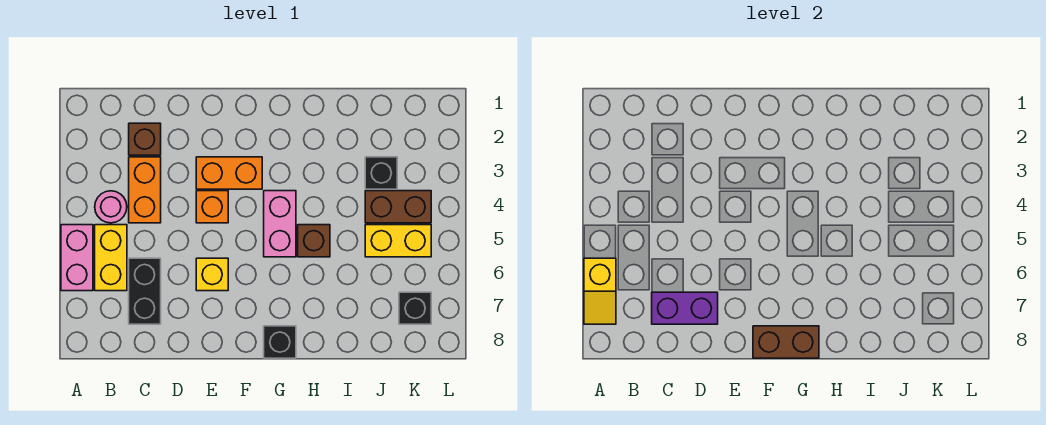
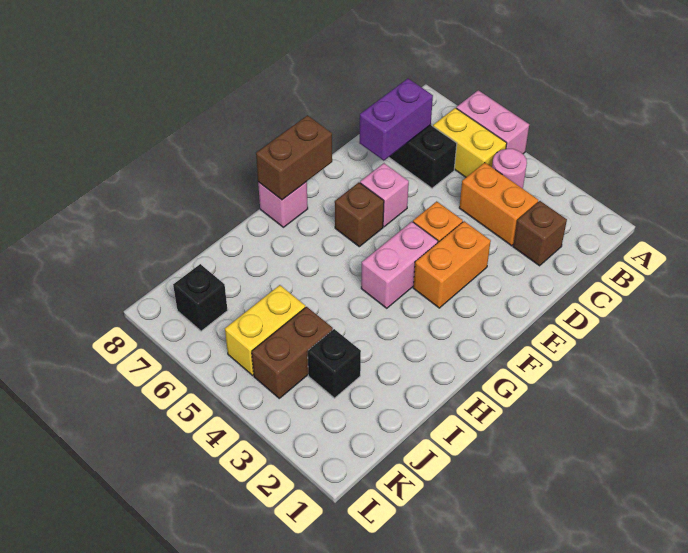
yellow 1x2 slope [584,258,616,324] -> none
yellow 1x1 brick [196,258,228,291] -> pink 1x1 brick [360,163,409,227]
pink 1x2 brick [264,191,296,257] -> pink 1x2 brick turned to [361,222,438,308]
black 1x1 brick [264,326,296,358] -> pink 1x1 brick [258,182,308,227]
brown 1x1 brick [298,225,330,257] -> brown 1x1 brick moved to [335,183,384,247]

